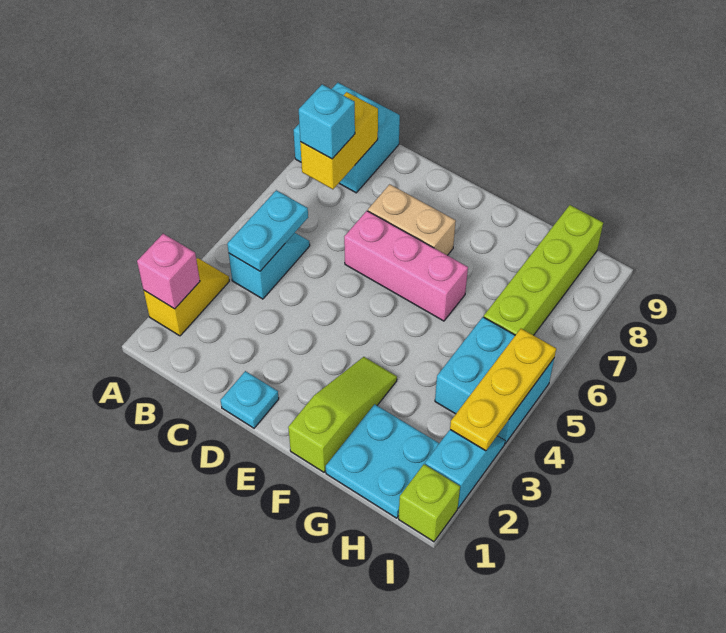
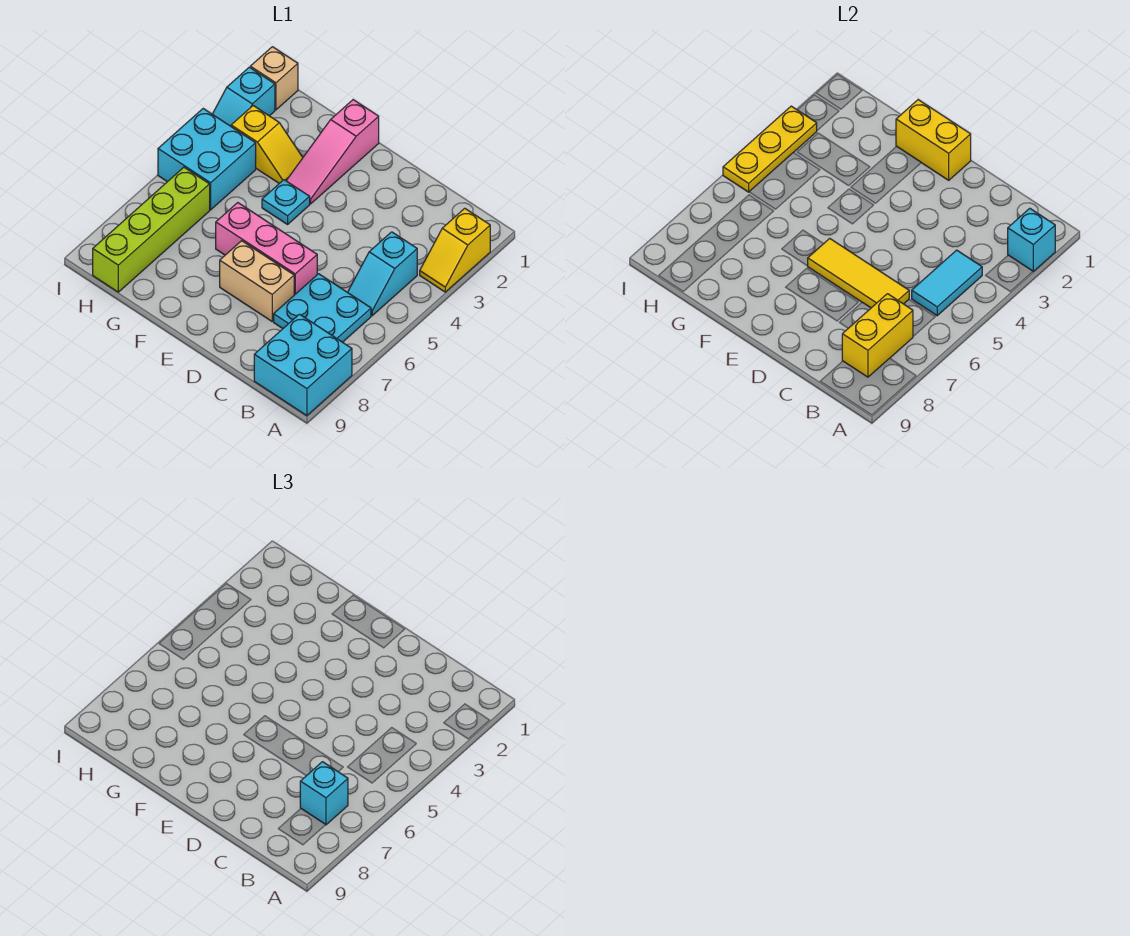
pink 1x1 brick [137,234,200,309] -> cyan 1x1 brick [1008,208,1055,271]
cyan 1x2 plate [227,190,308,271] -> cyan 1x2 tile [912,250,982,316]
none -> yellow 1x3 tile [808,238,909,308]
cyan 1x1 plate [221,371,279,428] -> cyan 1x1 plate moved to [262,180,310,224]
none -> yellow 1x2 brick [896,100,971,180]
lime 1x3 slope [288,357,397,472] -> pink 1x3 slope [286,100,379,204]
cyan 2x2 plate [326,404,439,518] -> cyan 2x2 plate moved to [274,274,371,342]
none -> yellow 1x2 slope [231,106,303,183]
lime 1x1 brick [399,464,460,542] -> tan 1x1 brick [250,47,298,110]

